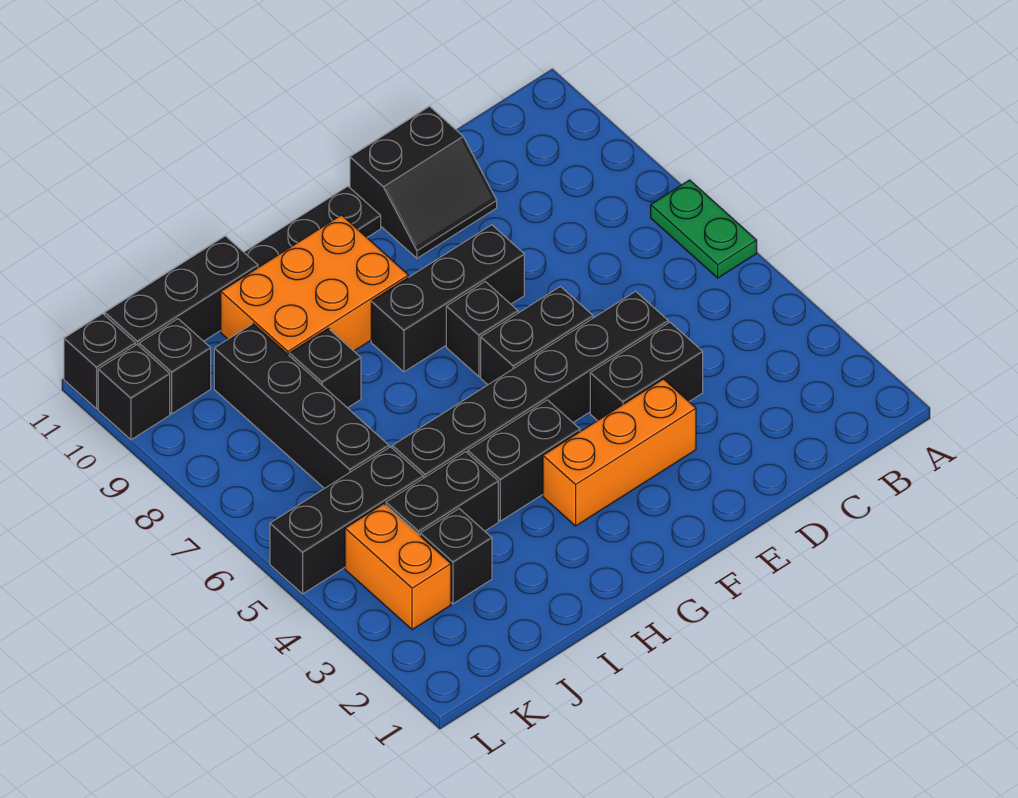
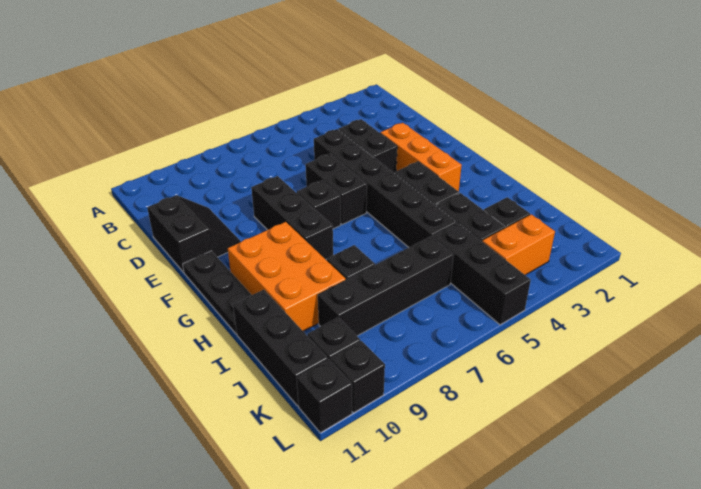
green 1x2 plate [651,180,757,278] -> none

